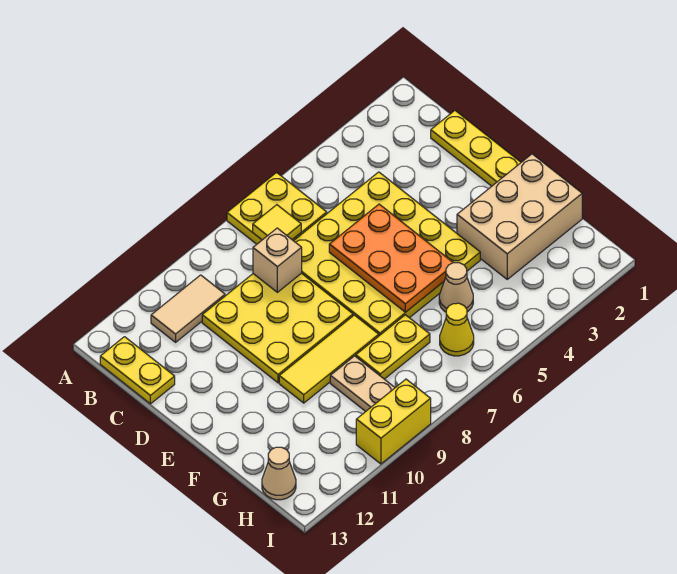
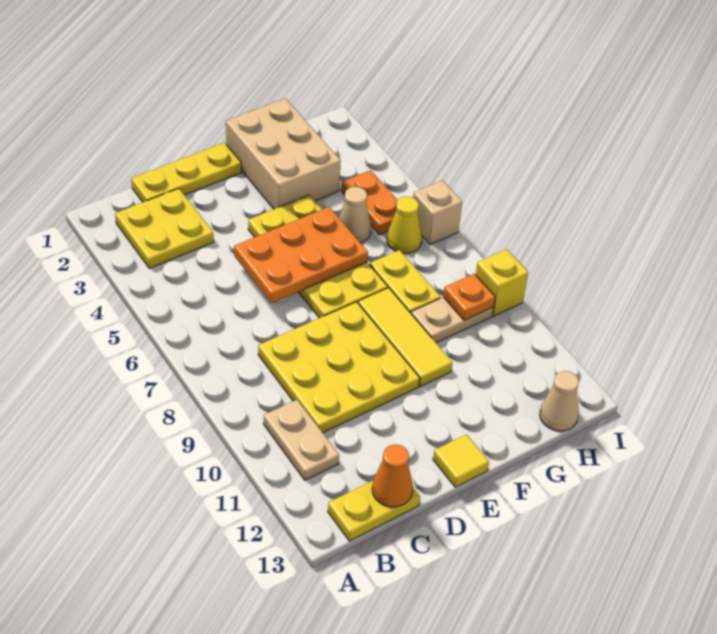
yellow 2x2 plate [227,173,327,244] -> yellow 2x2 plate moved to [115,188,214,268]
yellow 1x1 tile [253,205,301,240] -> yellow 1x1 tile moved to [433,434,489,487]
tan 1x2 tile [151,275,225,342] -> tan 1x2 plate [264,400,339,480]
yellow 4x4 plate [294,172,480,336] -> yellow 2x4 plate [248,195,388,318]
tan 1x1 brick [253,228,302,292] -> tan 1x1 brick moved to [413,180,462,244]
none -> orange 1x1 cone [372,444,413,507]
none -> orange 1x2 plate [341,170,398,235]
none -> orange 1x1 plate [443,274,495,320]
yellow 1x2 brick [356,379,431,464] -> yellow 1x1 brick [476,249,528,316]

